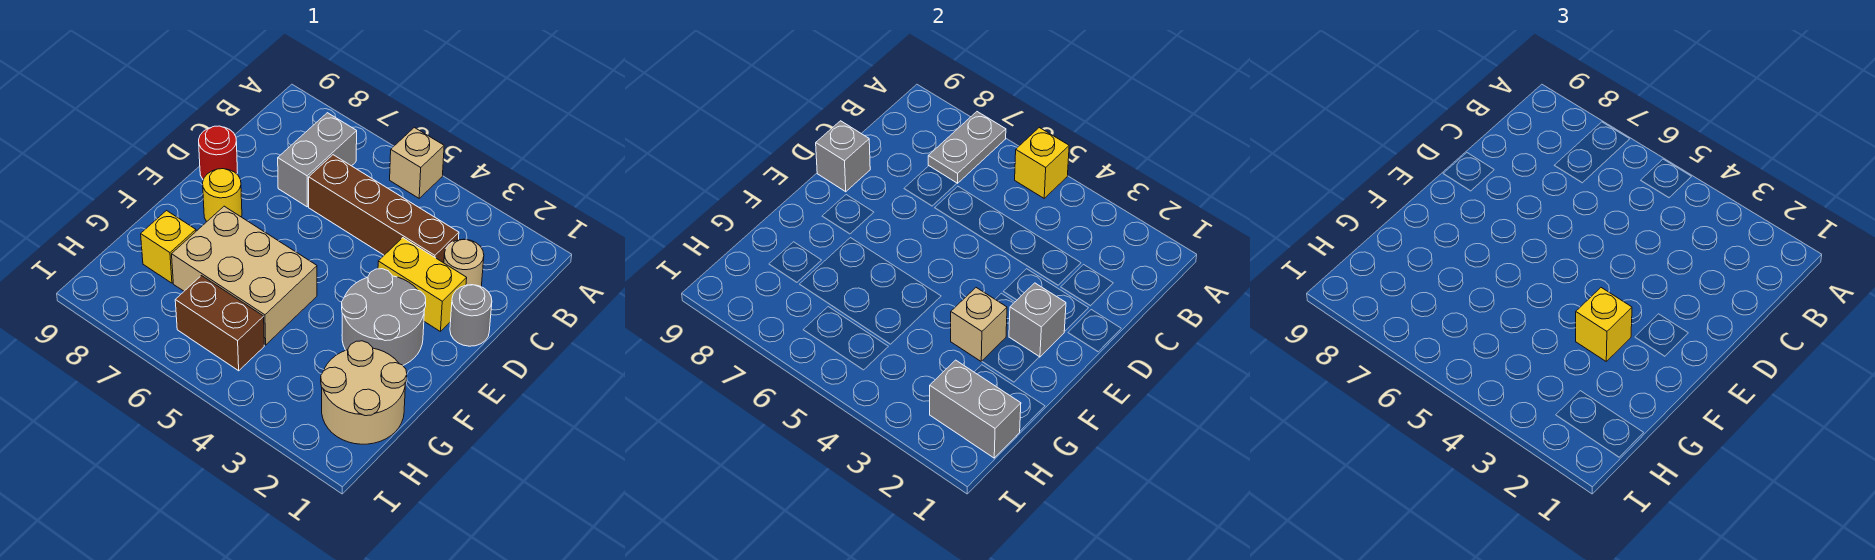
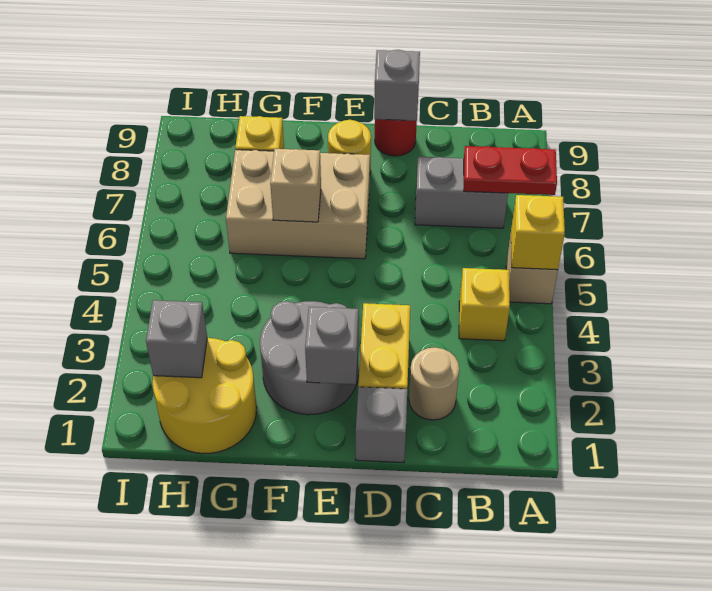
grey 1x2 plate [928,112,1006,183] -> red 1x2 plate [464,146,557,195]
brown 1x4 brick [309,155,459,263] -> none
grey 1x1 round brick [450,285,492,346] -> grey 1x1 brick [356,387,407,463]
tan 1x1 brick [951,288,1007,361] -> tan 1x1 brick moved to [270,149,321,222]
yellow 1x1 brick [1576,288,1632,361] -> yellow 1x1 brick moved to [459,268,510,341]
tan 2x3 brick [172,206,317,345] -> tan 2x3 brick turned to [226,150,370,259]
tan 2x2 round brick [321,341,407,444] -> yellow 2x2 round brick [153,338,257,454]
grey 1x2 brick [930,360,1021,458] -> grey 1x1 brick [146,300,207,378]
brown 1x2 brick [175,276,264,371] -> none

